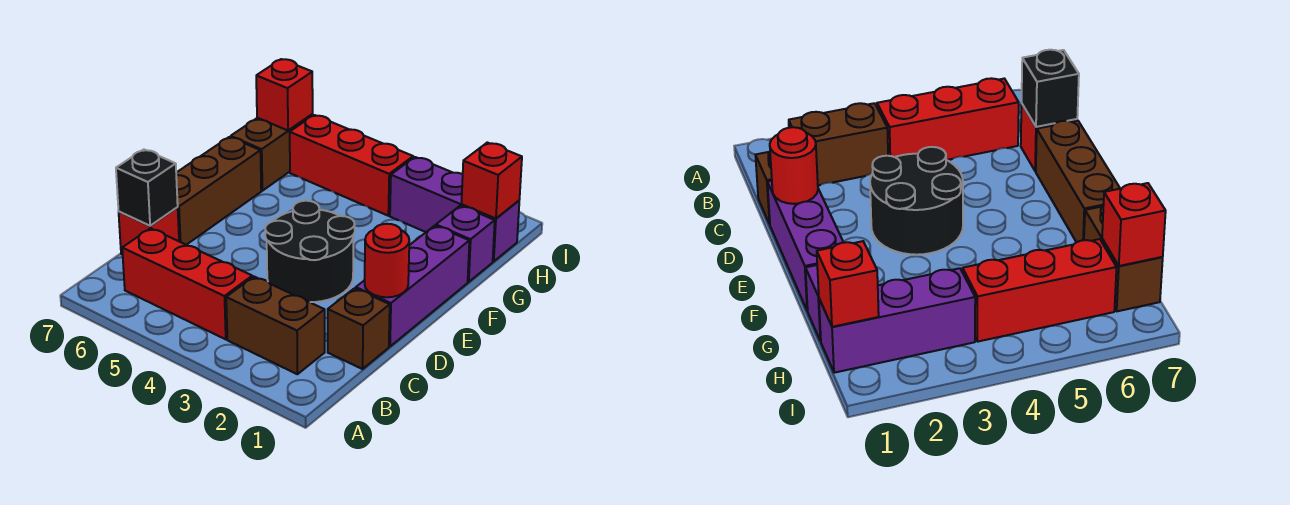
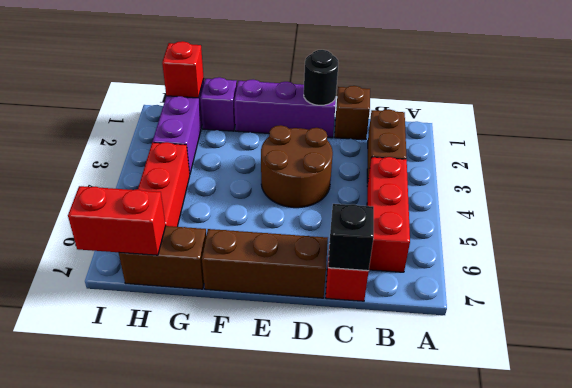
red 1x1 round brick [365,224,409,297] -> black 1x1 round brick [304,50,338,105]
black 2x2 round brick [265,201,355,302] -> brown 2x2 round brick [261,125,333,208]
red 1x1 brick [256,59,313,131] -> red 1x2 brick [68,186,166,255]

